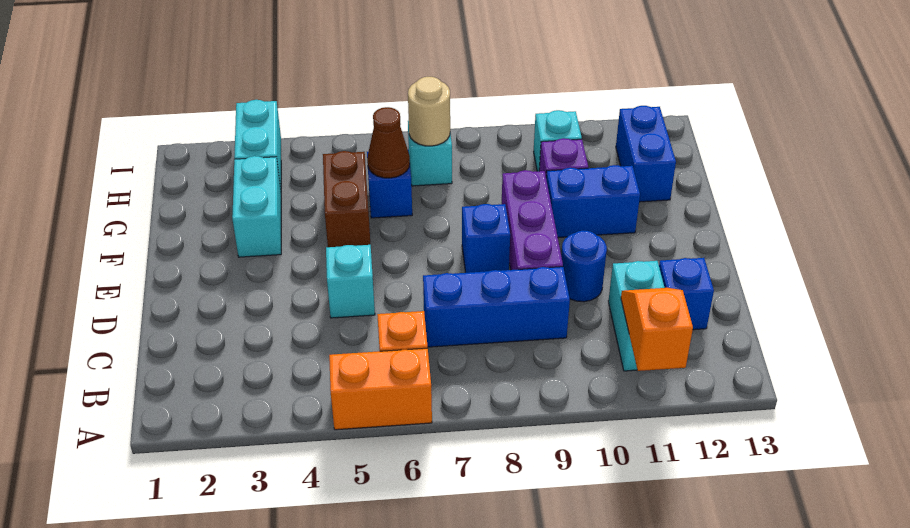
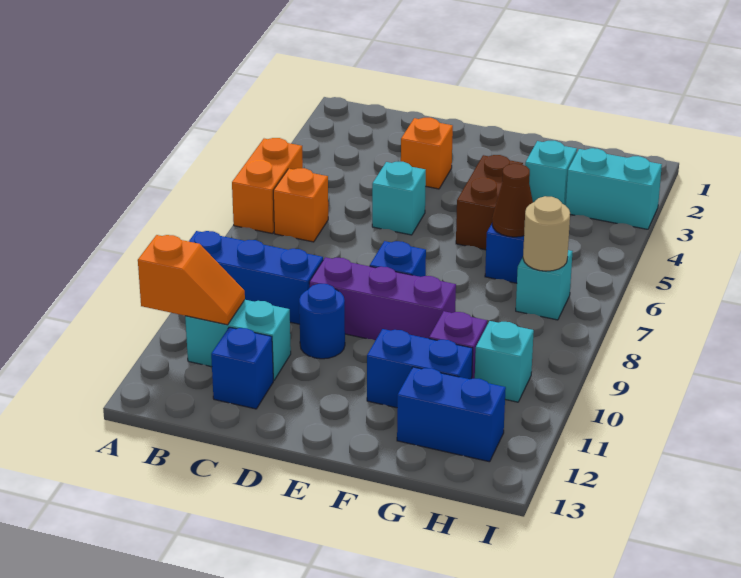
blue 1x3 brick [423,267,570,347] -> blue 1x3 brick turned to [189,231,323,324]
none -> orange 1x1 brick [401,118,453,189]
cyan 1x2 brick [232,156,281,257] -> cyan 1x1 brick [525,141,577,205]
brown 1x2 brick [323,151,370,247] -> brown 1x2 brick turned to [456,155,523,250]
blue 1x2 brick [546,165,640,238] -> blue 1x2 brick turned to [367,329,473,408]

